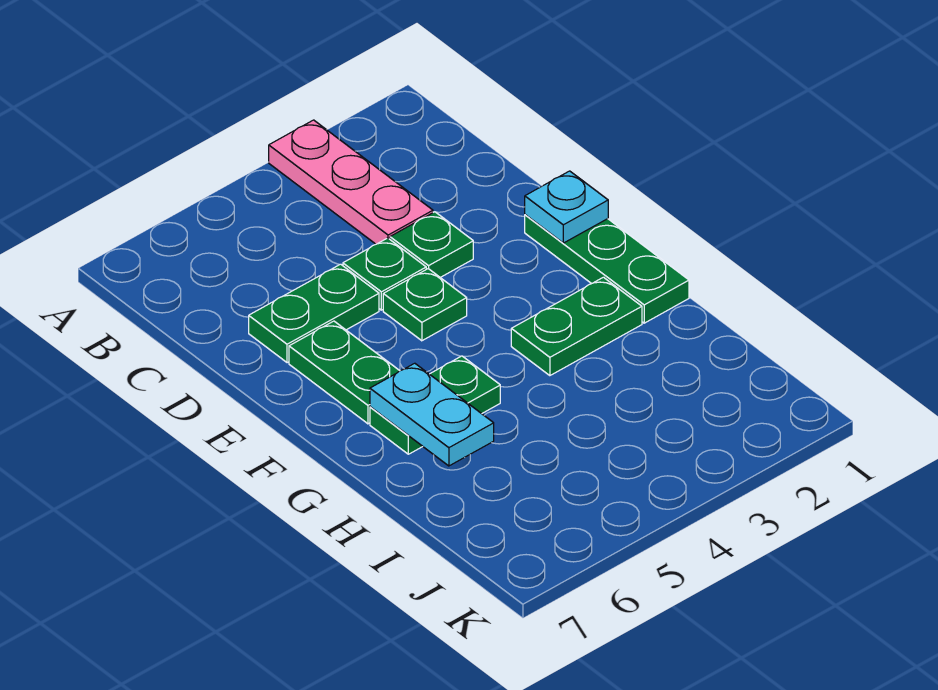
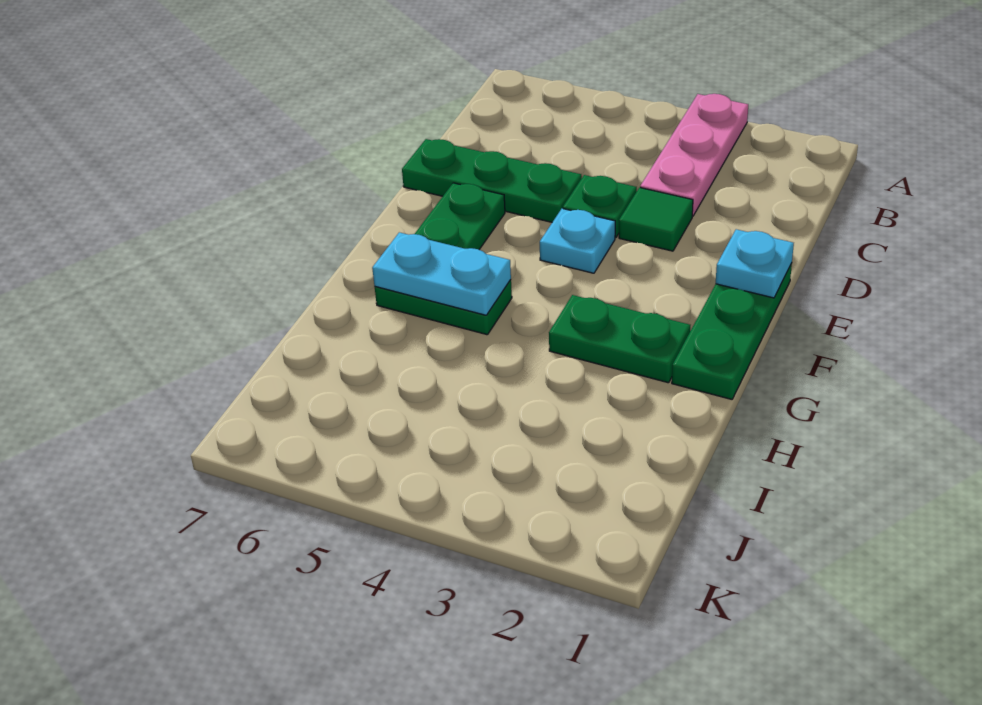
green 1x1 plate [390,212,473,278] -> green 1x1 tile [619,188,693,251]
green 1x2 plate [249,264,379,363] -> green 1x3 plate [402,139,582,222]
green 1x1 plate [383,269,467,341] -> cyan 1x1 plate [540,209,615,273]
cyan 1x2 plate [370,363,494,466] -> cyan 1x2 plate turned to [372,232,511,315]

